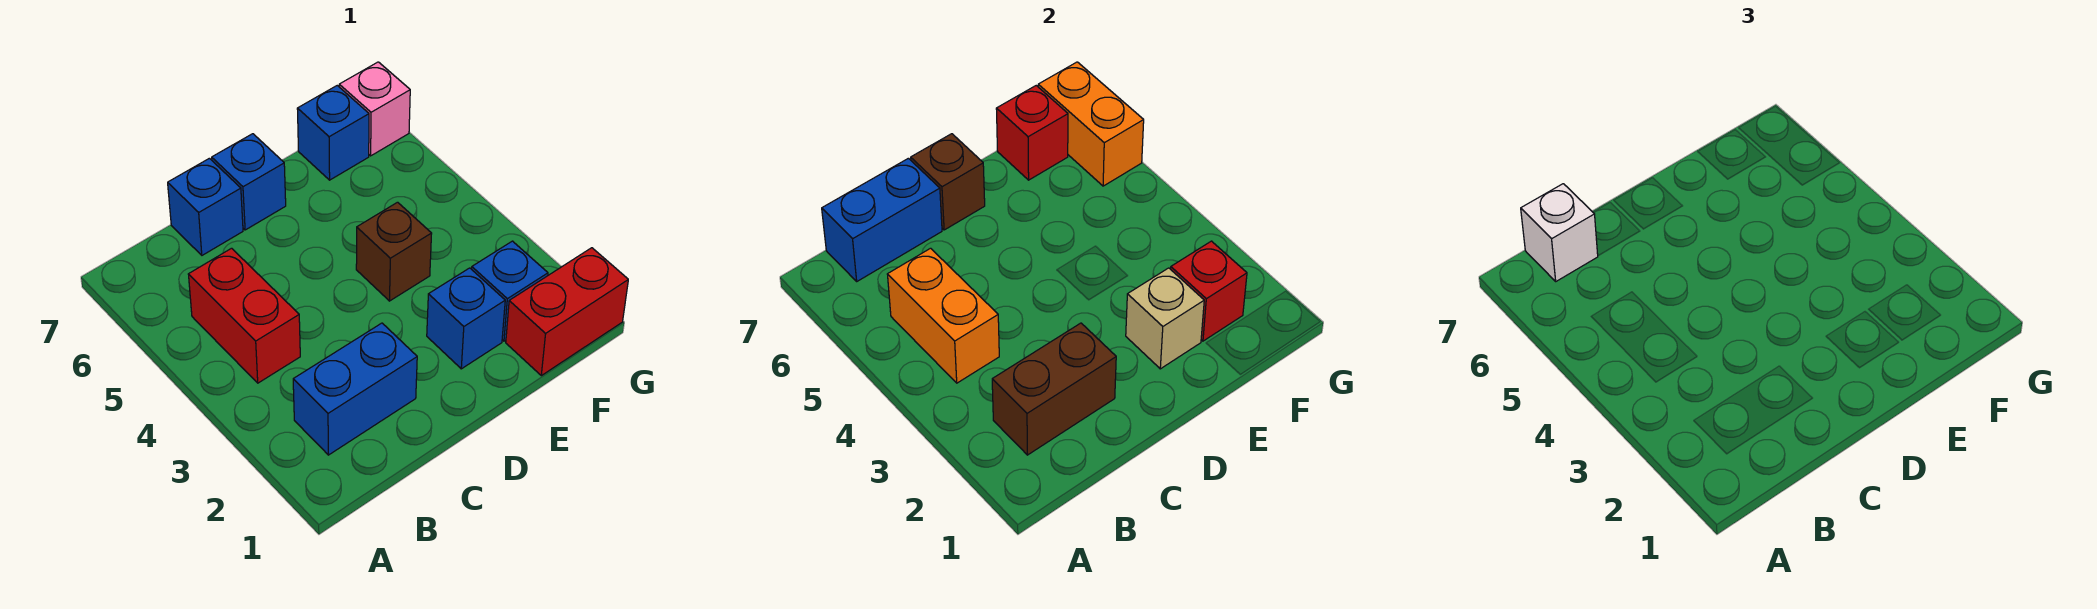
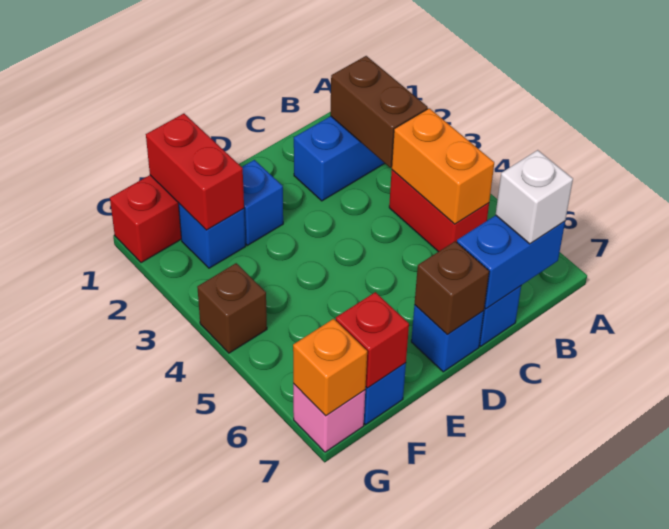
brown 1x2 brick [992,323,1116,455] -> brown 1x2 brick turned to [330,56,428,168]
tan 1x1 brick [1126,268,1204,369] -> none
brown 1x1 brick [356,202,432,301] -> brown 1x1 brick moved to [197,263,267,353]
red 1x1 brick [1171,241,1247,341] -> red 1x2 brick [146,114,244,230]
orange 1x2 brick [1038,62,1144,186] -> orange 1x1 brick [293,319,367,416]

